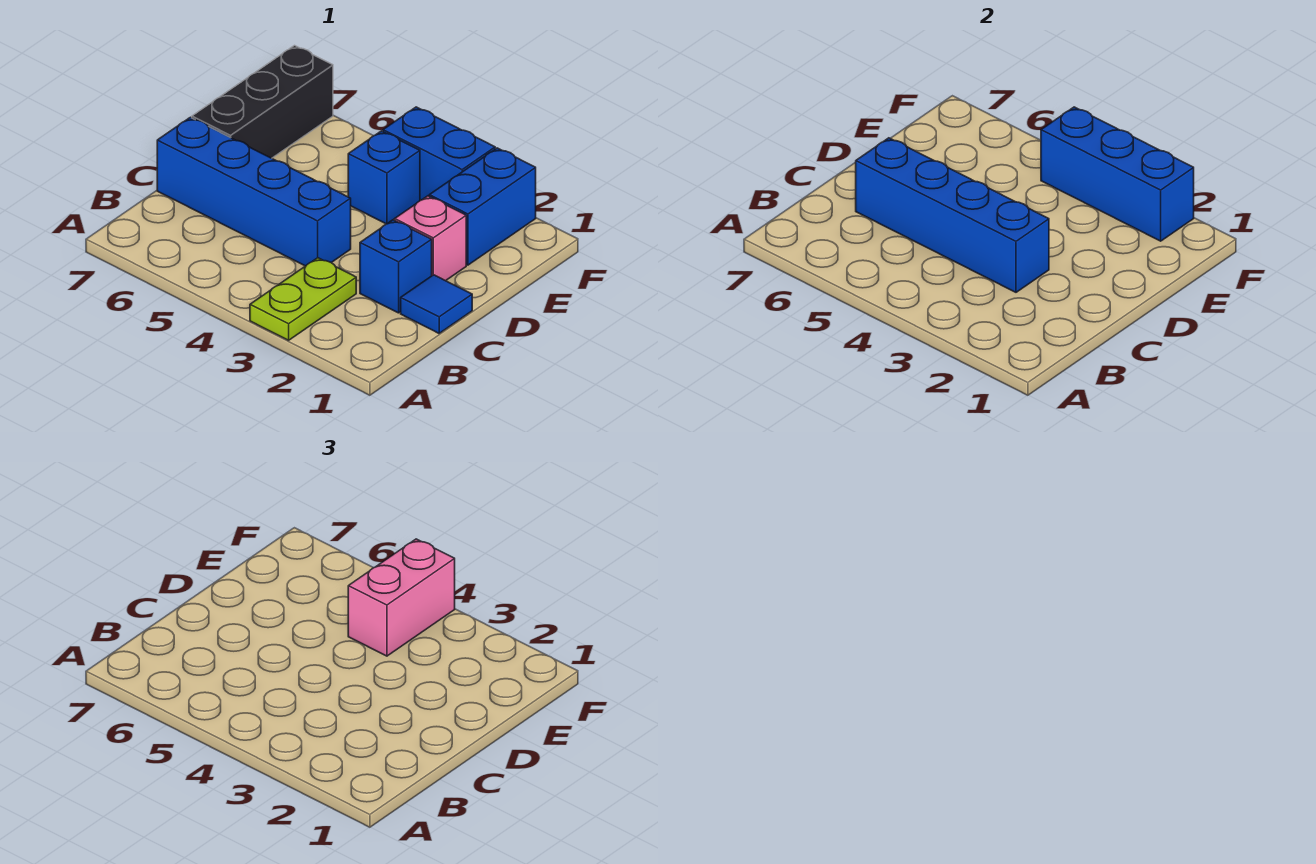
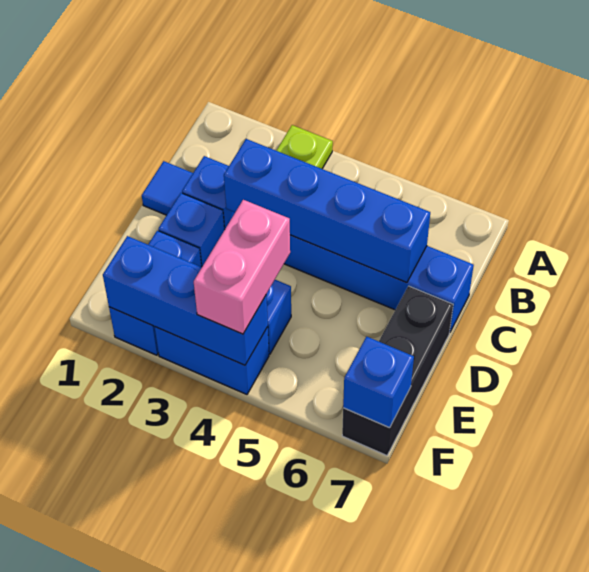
pink 1x1 brick [395,196,466,281] -> blue 1x1 brick [158,193,225,266]
none -> blue 1x1 brick [343,337,414,428]

